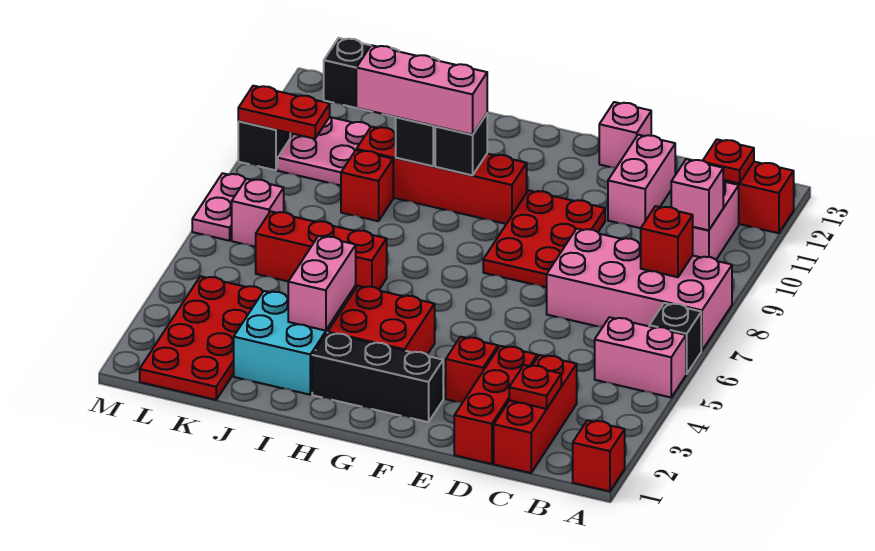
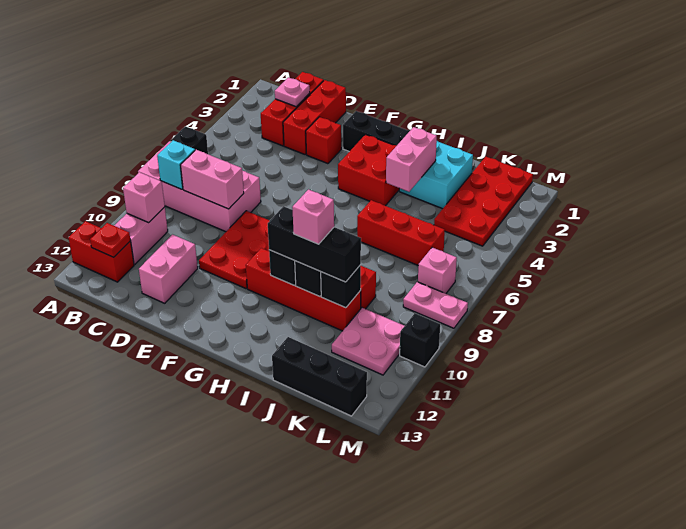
red 1x1 brick [573,420,625,491] -> none
pink 1x2 brick [595,317,686,397] -> pink 1x2 brick moved to [181,150,244,209]
red 1x1 brick [641,206,693,277] -> cyan 1x1 brick [157,140,195,189]
red 1x1 plate [509,365,561,409] -> pink 1x1 plate [275,77,310,107]
pink 1x1 brick [599,102,651,168] -> pink 1x1 brick moved to [292,190,334,244]
pink 1x3 brick [356,45,487,135] -> black 1x3 brick [268,206,361,282]
none -> black 1x1 brick [321,265,361,308]
red 1x2 plate [238,86,330,139] -> none
pink 1x2 plate [192,173,246,241] -> pink 1x2 plate turned to [403,282,468,328]

